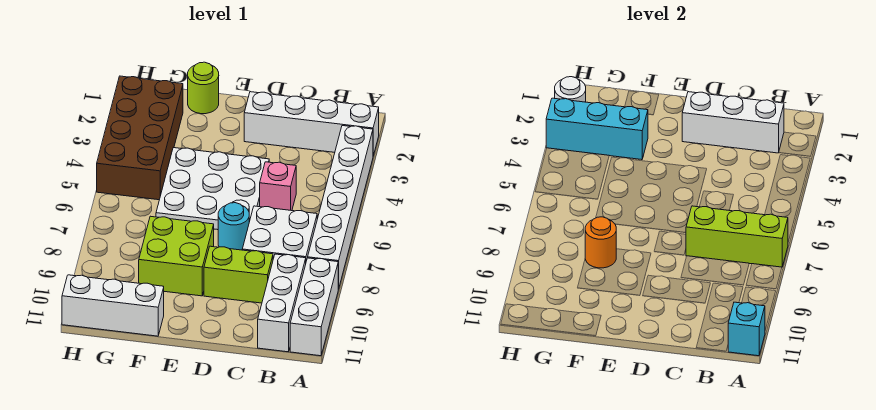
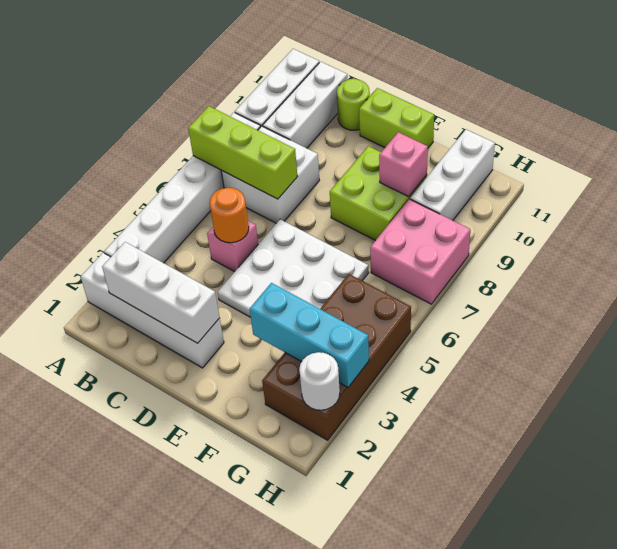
cyan 1x1 brick [728,302,765,356] -> none
lime 1x2 brick [204,246,273,303] -> lime 1x2 brick moved to [359,88,434,148]
cyan 1x1 round brick [218,203,249,250] -> none
lime 1x1 round brick [188,62,219,114] -> lime 1x1 round brick moved to [337,79,370,130]
orange 1x1 round brick [585,217,616,268] -> orange 1x1 round brick moved to [210,188,249,243]
none -> pink 1x1 brick [379,132,428,197]
white 1x3 brick [62,275,164,336] -> white 1x3 brick turned to [410,130,495,220]
none -> pink 2x2 brick [370,199,470,304]

